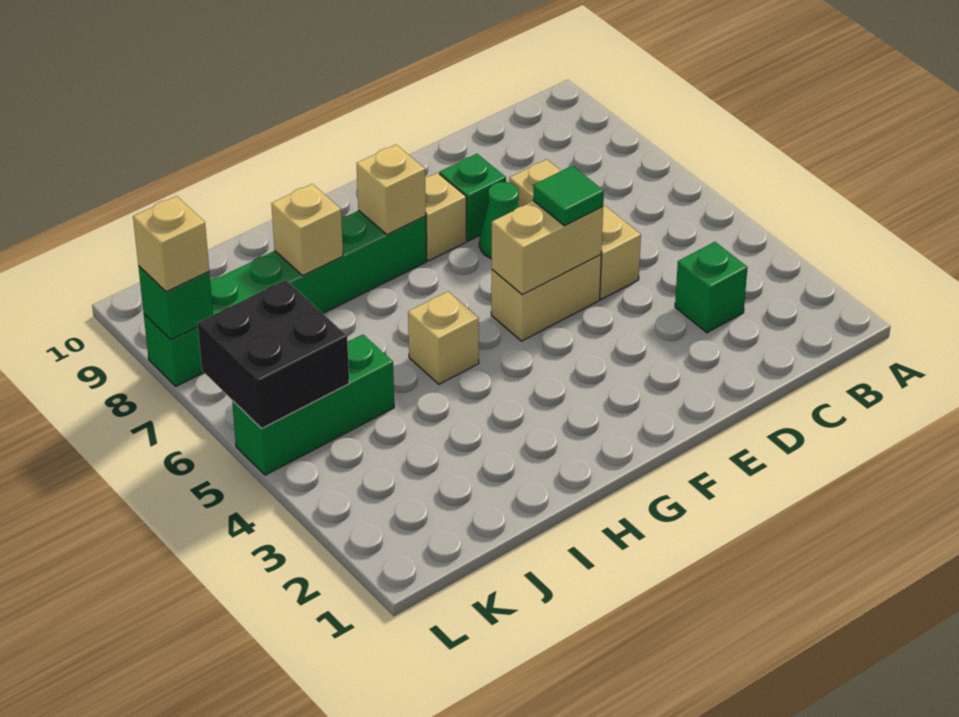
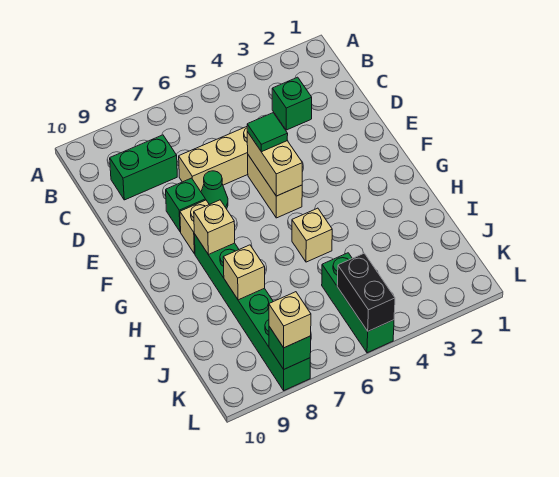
none -> green 1x2 brick [110,135,177,200]
black 2x2 brick [198,280,349,428] -> black 1x2 brick [337,253,395,331]

